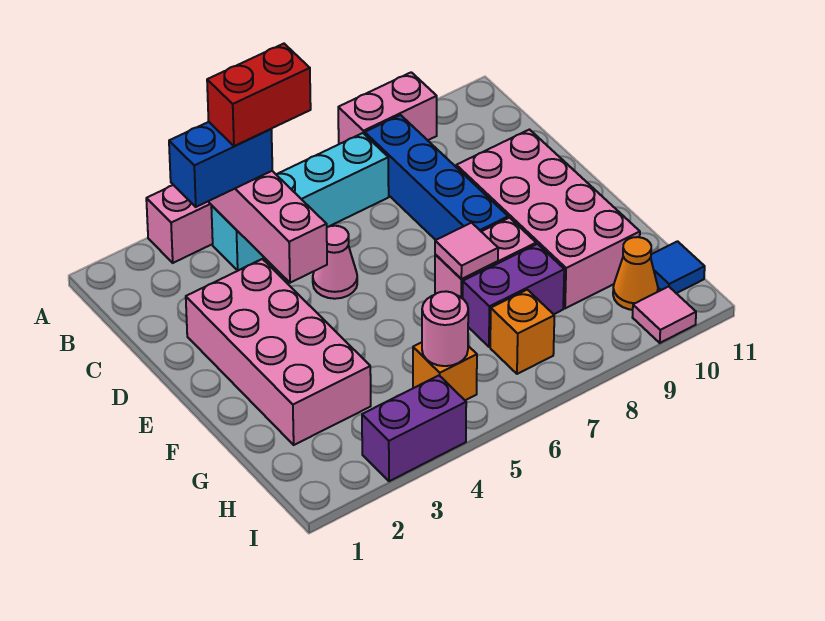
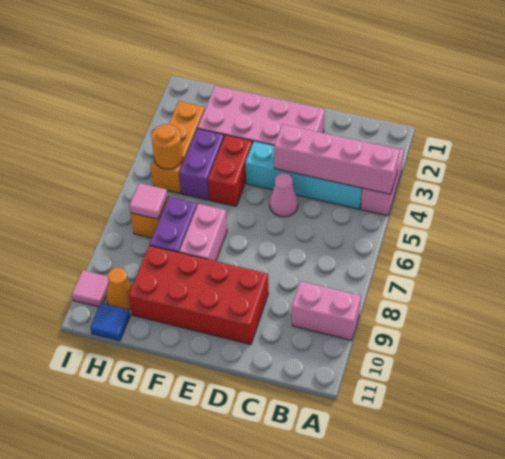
pink 1x2 brick [338,72,437,144] -> pink 1x2 brick turned to [292,281,361,340]
blue 1x2 brick [169,122,272,207] -> none
cyan 1x4 brick [211,133,389,270] -> cyan 1x4 brick turned to [245,141,362,209]
red 1x2 brick [207,44,311,146] -> red 1x2 brick moved to [208,135,252,206]
blue 1x4 brick [365,115,508,240] -> none
pink 2x4 brick [456,130,640,308] -> red 2x4 brick [129,245,268,344]
pink 1x1 tile [435,223,498,279] -> pink 1x1 tile moved to [129,183,168,219]
orange 1x1 brick [413,342,477,400] -> orange 1x3 brick [151,101,205,193]
pink 1x1 round brick [422,291,468,366] -> orange 1x1 round brick [152,124,183,169]
purple 1x2 brick [362,376,466,481] -> purple 1x2 brick moved to [179,129,224,200]

